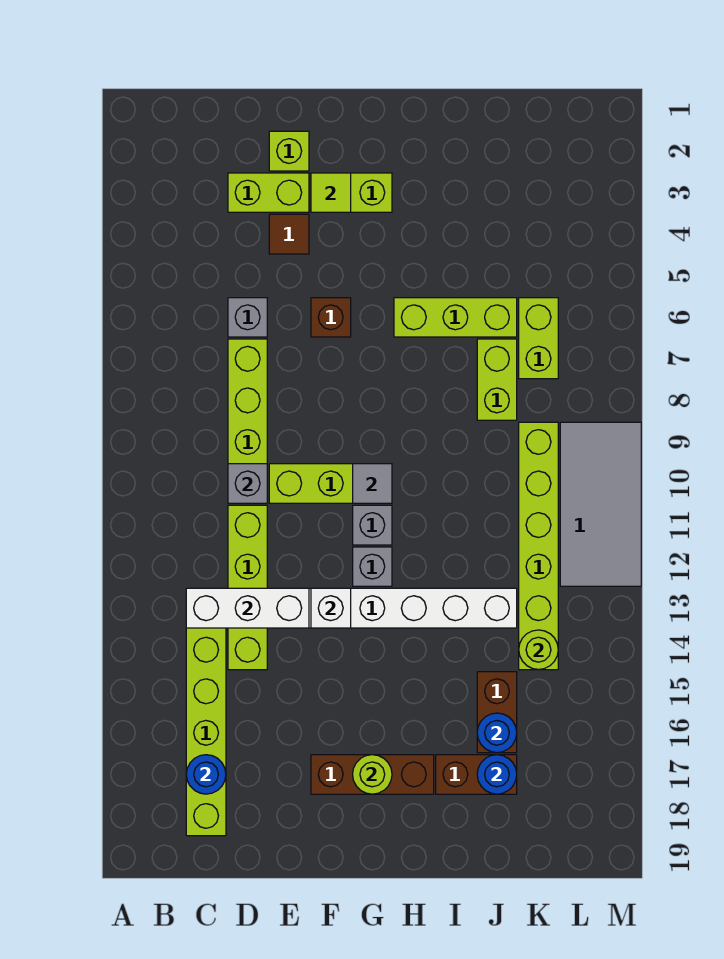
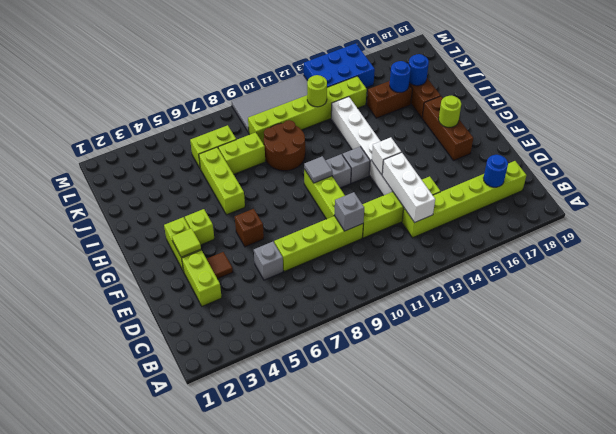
lime 1x1 brick [269,131,309,171] -> lime 1x1 brick moved to [185,209,214,245]
none -> brown 2x2 round brick [264,120,305,171]
lime 1x1 round brick [519,630,558,670] -> lime 1x1 round brick moved to [307,75,327,107]
none -> blue 2x3 brick [304,43,375,88]

